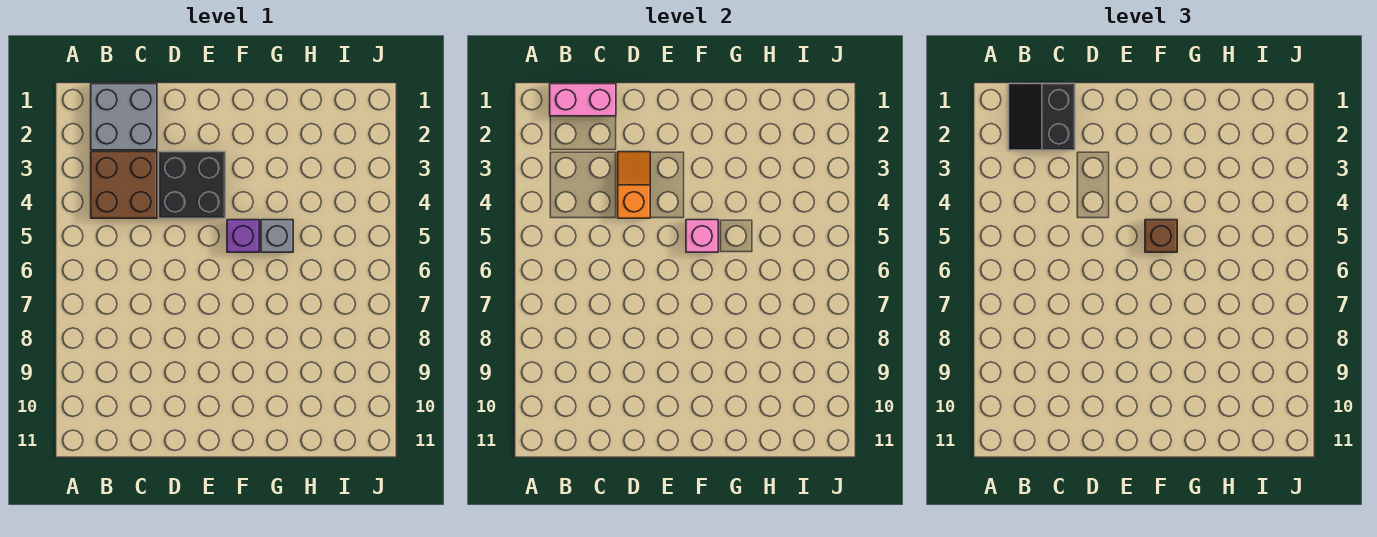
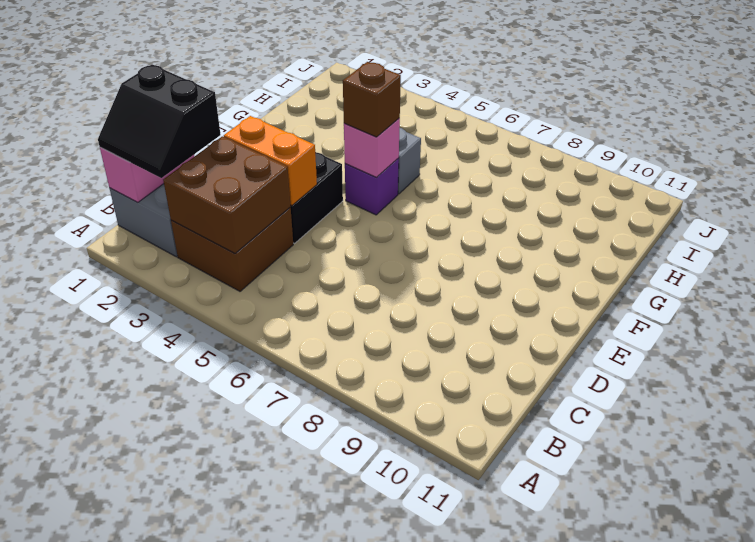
none -> brown 2x2 brick [163,136,291,254]
orange 1x2 slope [618,152,650,218] -> orange 1x2 brick [224,116,317,206]

